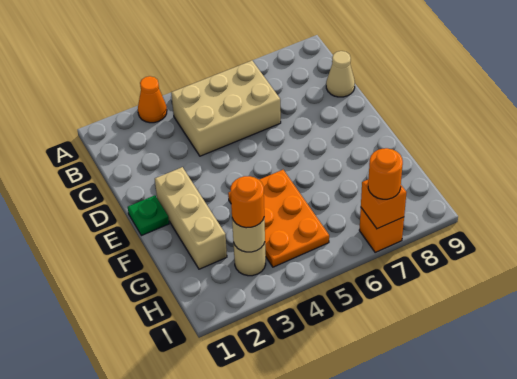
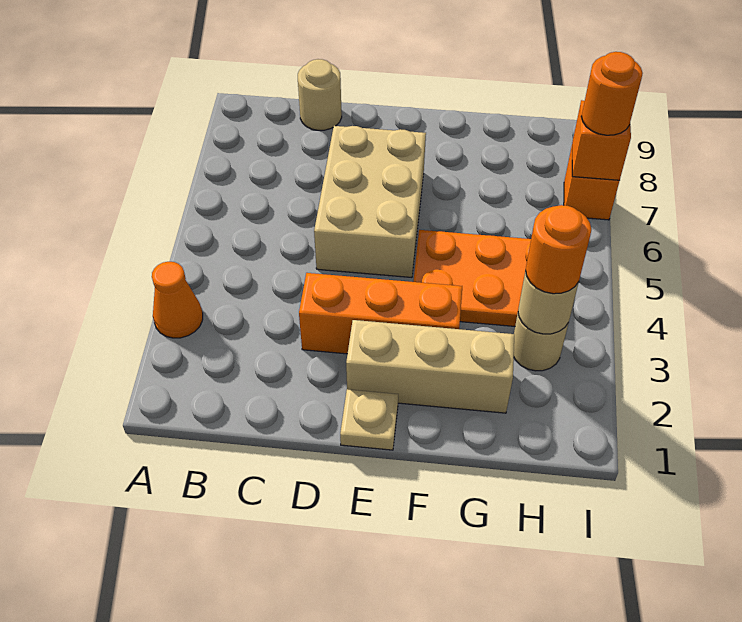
tan 2x3 brick [171,61,281,156] -> tan 2x3 brick moved to [314,126,426,277]
tan 1x1 cone [326,51,355,97] -> tan 1x1 round brick [298,59,342,130]
none -> orange 1x3 brick [299,273,462,354]
green 1x1 plate [128,195,169,236] -> tan 1x1 plate [340,389,398,450]

